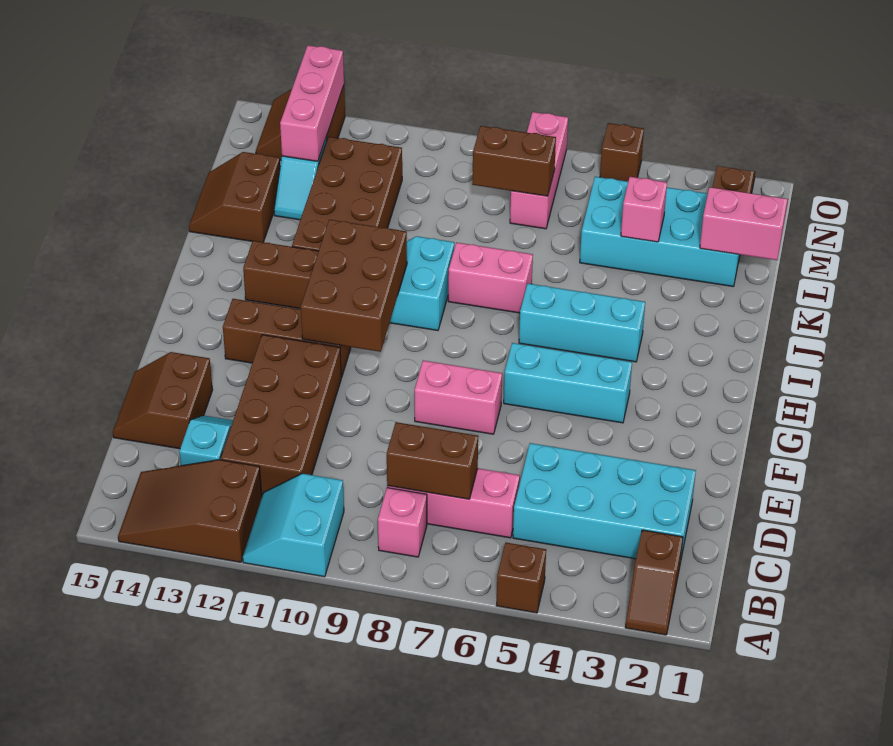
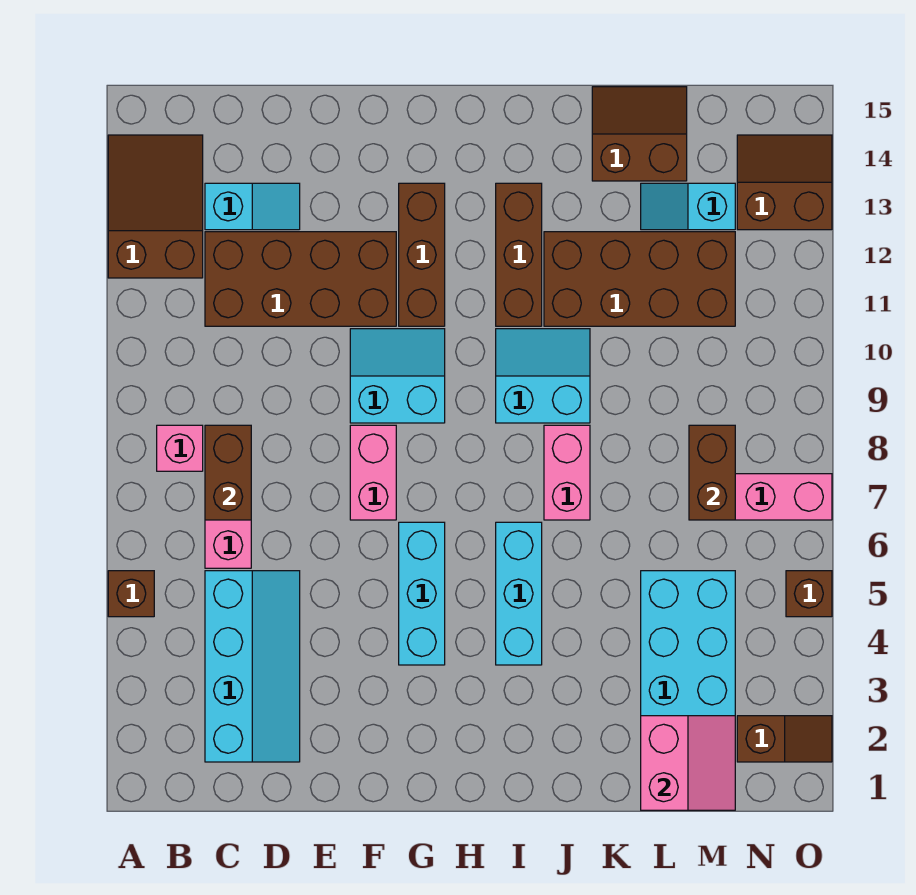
brown 1x2 slope [625,530,683,635] -> none
cyan 2x2 slope [243,474,344,577] -> cyan 2x2 slope moved to [350,329,445,423]
cyan 2x4 brick [513,443,696,563] -> cyan 2x4 slope [205,571,300,762]
brown 2x2 slope [113,352,213,449] -> none
brown 2x3 brick [301,219,407,352] -> none
pink 1x1 brick [621,177,667,242] -> none
pink 1x3 brick [280,45,344,161] -> none

